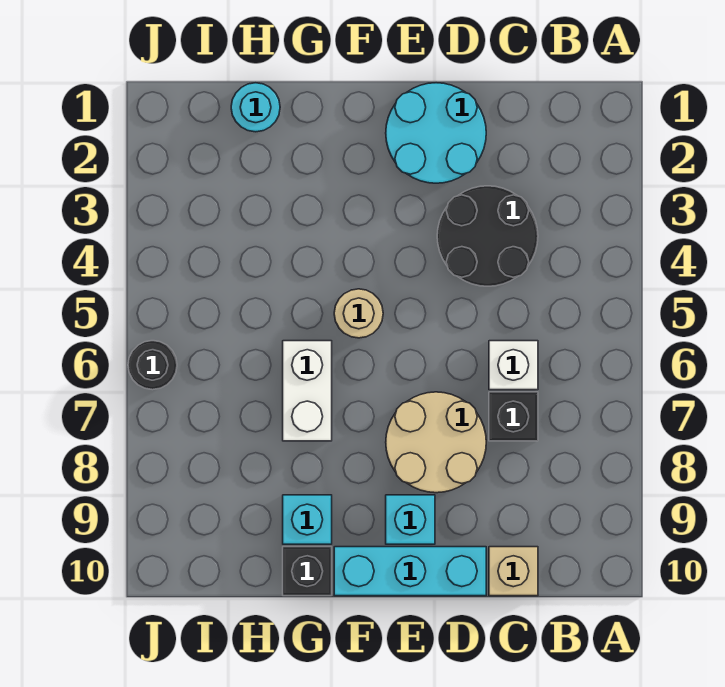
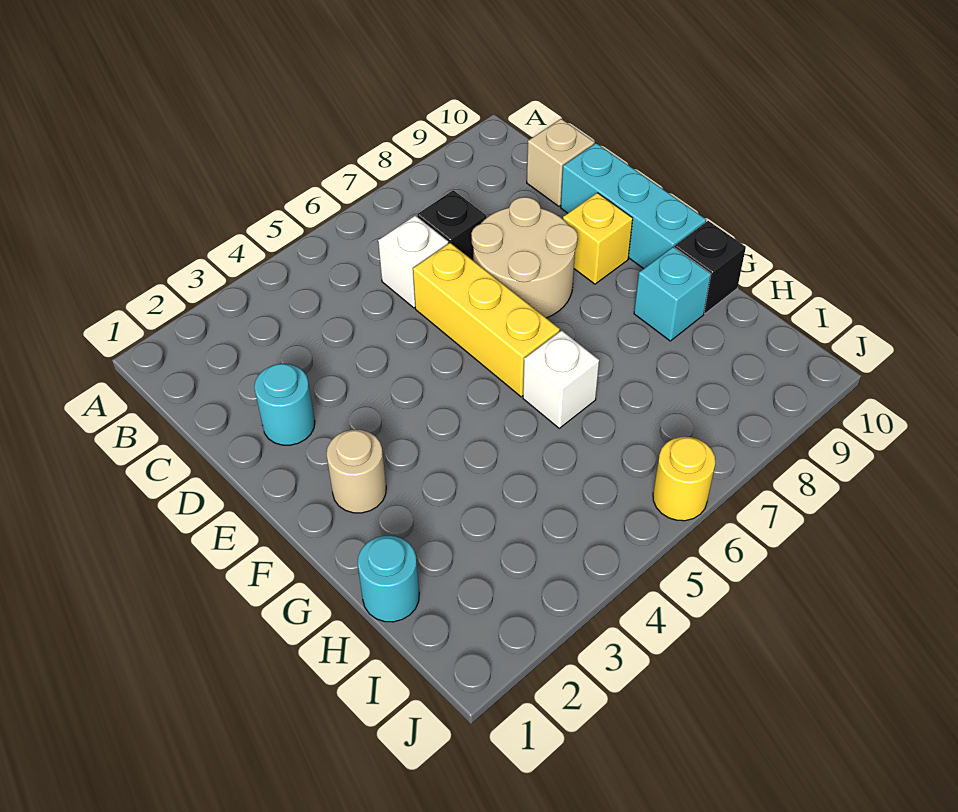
black 2x2 round brick [437,186,538,286] -> none
cyan 2x2 round brick [386,83,486,183] -> cyan 1x1 round brick [254,364,315,445]
none -> yellow 1x3 brick [413,243,560,397]
cyan 1x1 brick [386,495,435,544] -> yellow 1x1 brick [563,193,633,284]
tan 1x1 round brick [334,289,383,338] -> tan 1x1 round brick moved to [326,430,386,513]
white 1x2 brick [283,341,332,441] -> white 1x1 brick [523,330,599,428]
black 1x1 round brick [128,341,177,390] -> yellow 1x1 round brick [653,437,715,521]

